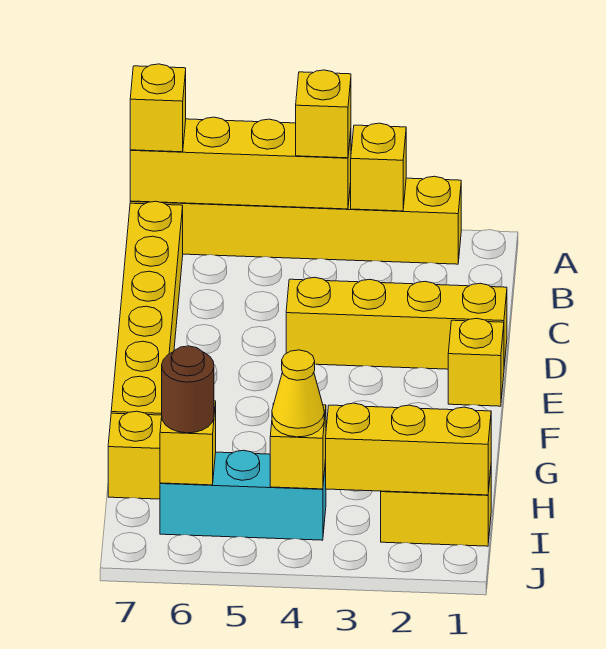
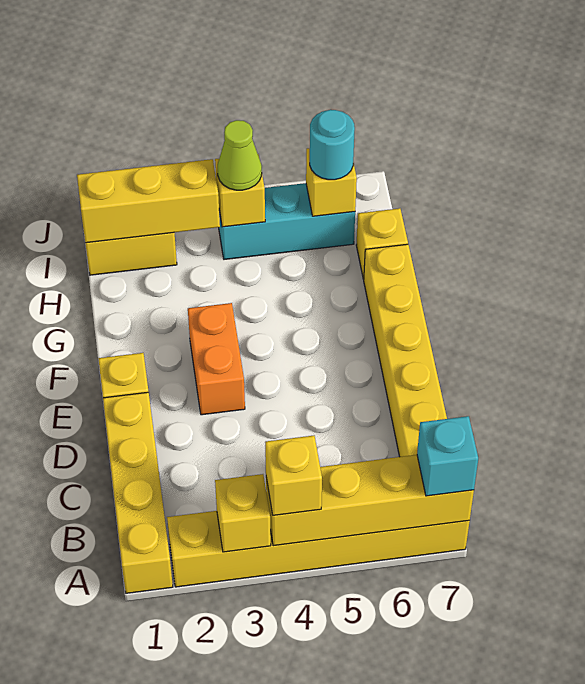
yellow 1x1 brick [130,64,186,152] -> cyan 1x1 brick [417,416,478,496]
yellow 1x4 brick [286,277,507,369] -> yellow 1x4 brick turned to [103,392,173,593]
none -> orange 1x2 brick [188,303,245,415]
yellow 1x1 cone [272,350,324,437] -> lime 1x1 cone [218,120,262,190]
brown 1x1 round brick [162,346,214,433] -> cyan 1x1 round brick [310,110,355,180]

